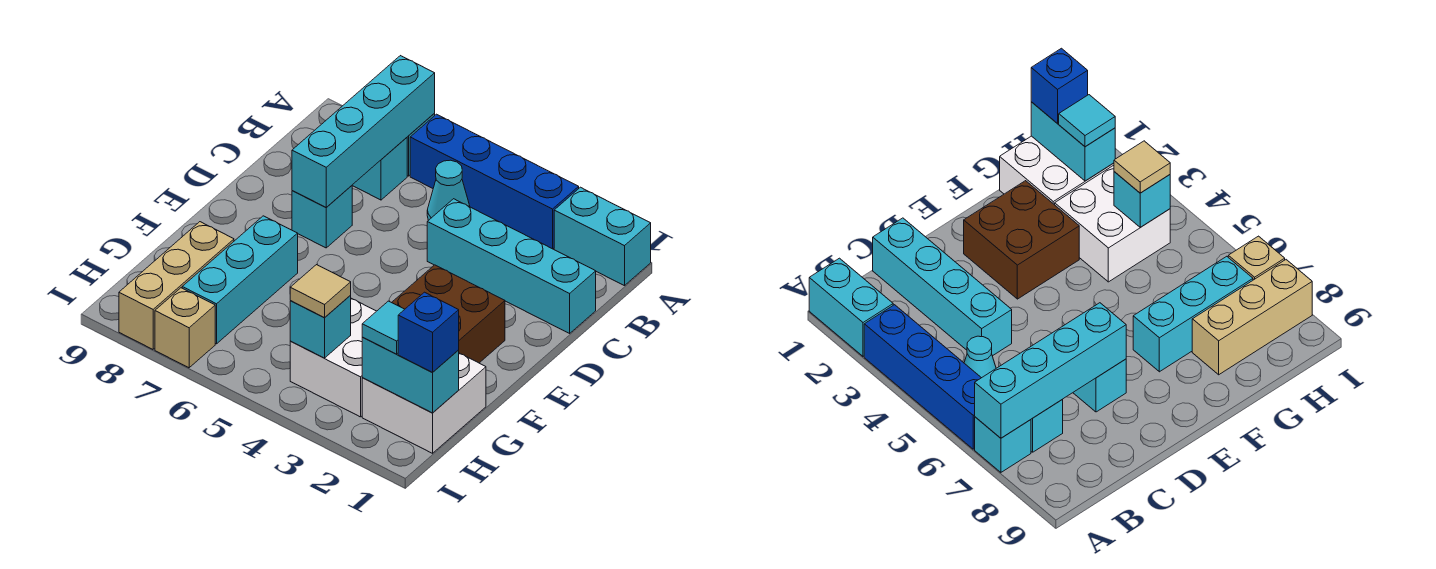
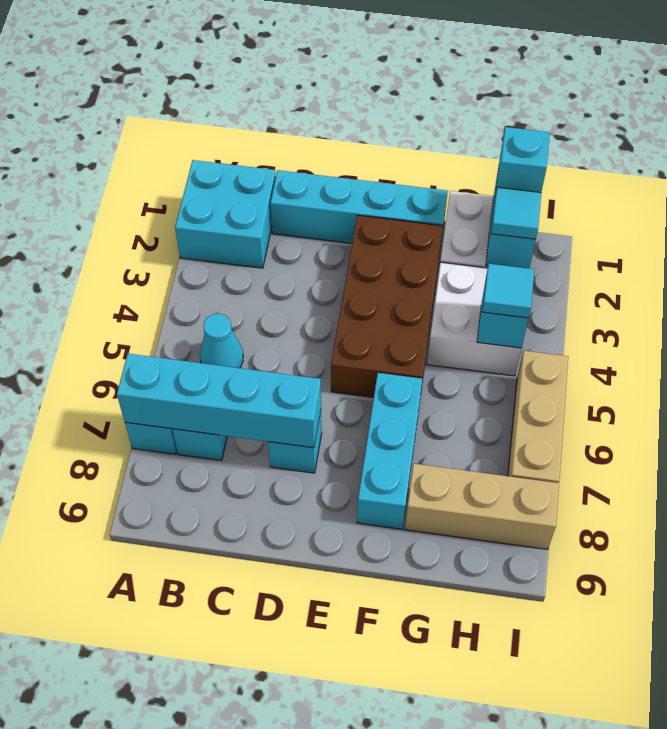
cyan 1x2 brick [554,187,651,286] -> cyan 2x2 brick [175,160,276,268]
blue 1x4 brick [410,114,579,249] -> none
cyan 1x4 brick [427,199,596,333] -> cyan 1x4 brick turned to [270,170,448,243]
brown 2x2 brick [392,265,505,363] -> brown 2x4 brick [331,215,443,397]
cyan 1x3 brick [182,216,298,344] -> cyan 1x3 brick turned to [357,373,422,529]
blue 1x1 brick [398,292,459,373] -> cyan 1x1 brick [496,127,550,192]
tan 1x1 tile [290,265,351,318] -> cyan 1x1 tile [482,264,534,318]
tan 1x1 brick [155,288,215,368] -> tan 1x3 brick [508,351,568,483]

